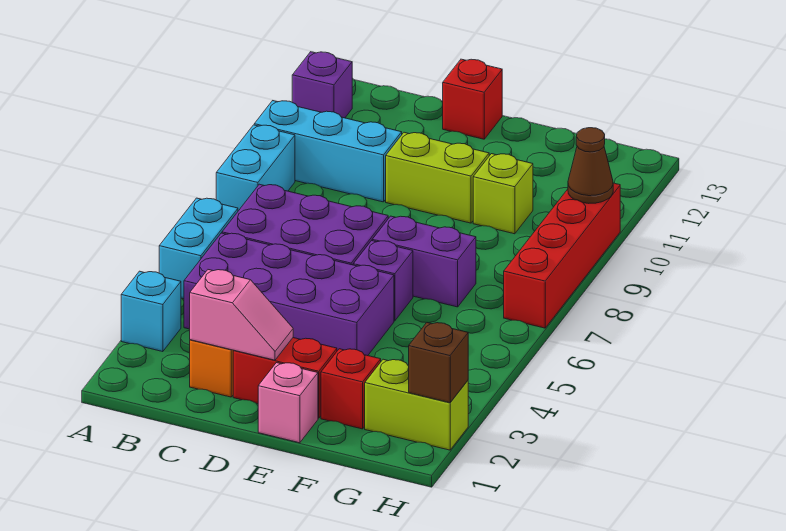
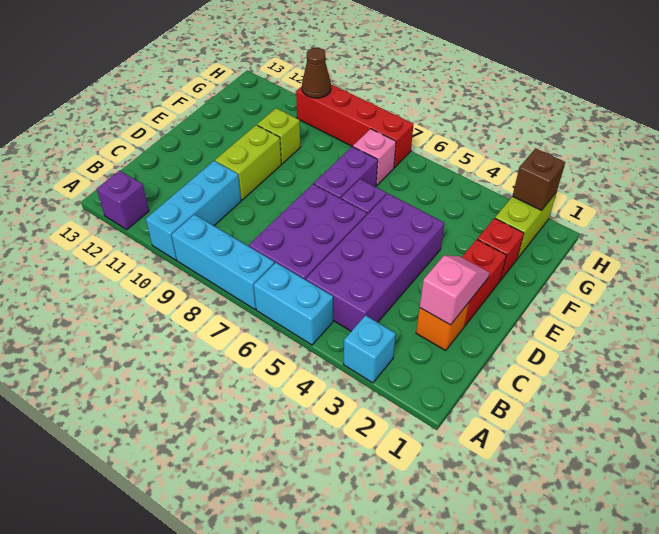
cyan 1x2 brick [216,125,295,211] -> cyan 1x3 brick [172,214,275,309]
red 1x1 brick [443,59,502,139] -> none
pink 1x1 brick [258,363,318,443] -> pink 1x1 brick moved to [353,129,396,186]

